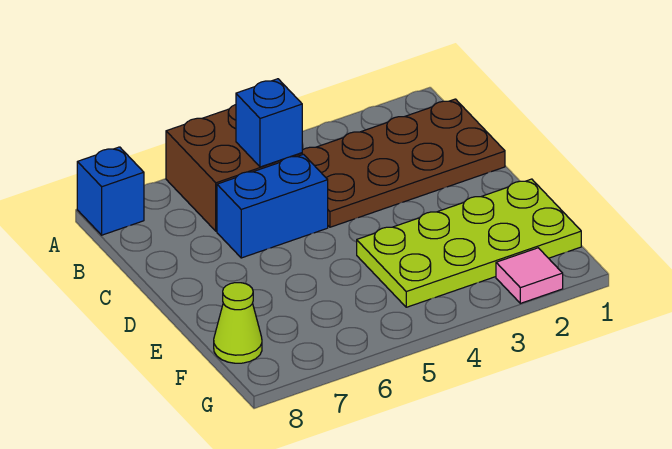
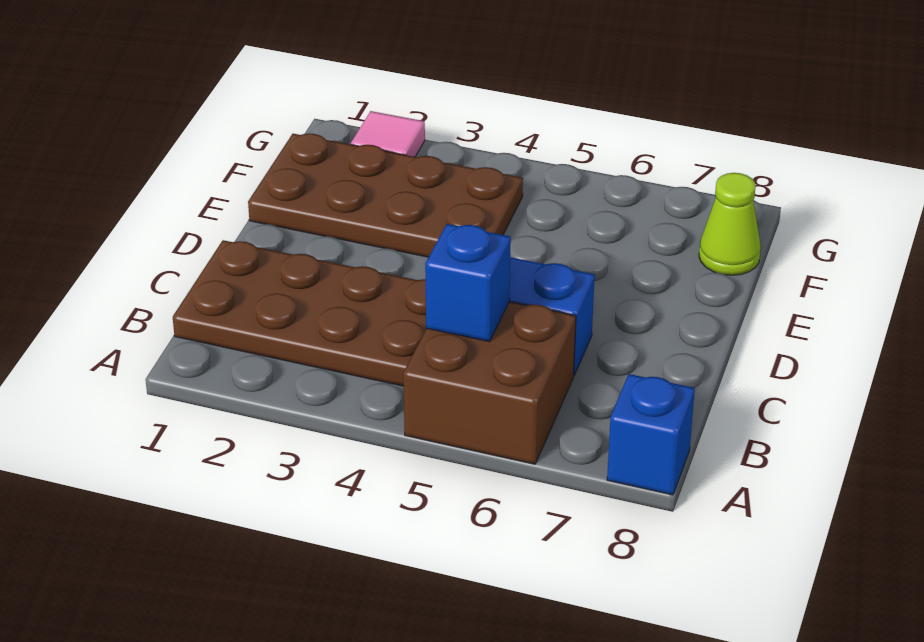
lime 2x4 plate [357,179,581,307] -> brown 2x4 plate [248,133,523,257]

